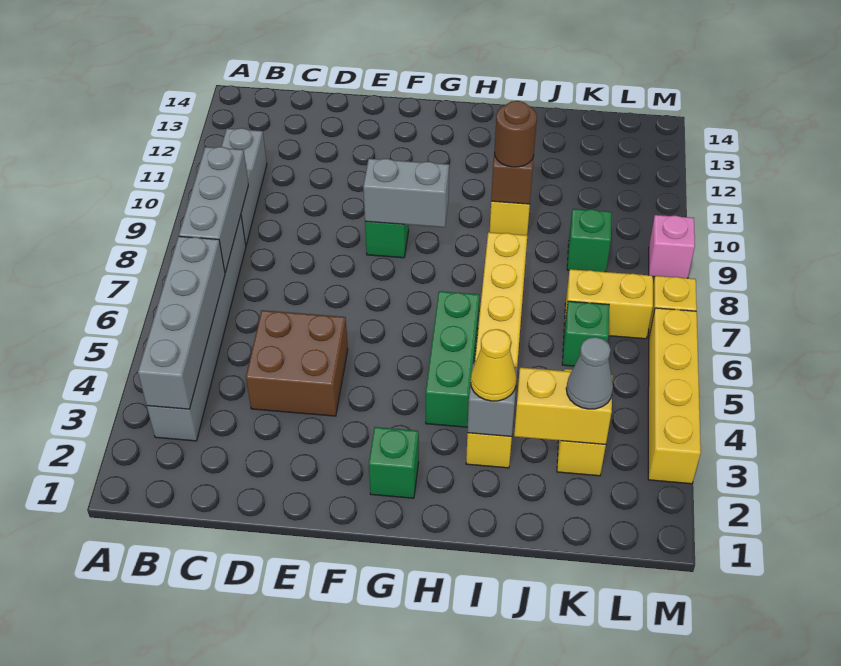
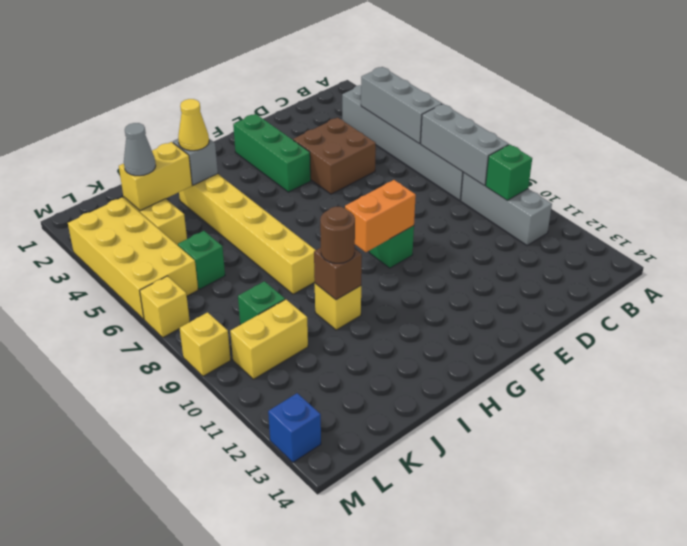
grey 1x4 brick [138,236,225,409] -> grey 1x3 brick [361,67,442,144]
grey 1x2 brick [363,159,449,227] -> orange 1x2 brick [345,180,416,252]
green 1x1 brick [369,427,419,498] -> green 1x1 brick moved to [486,144,532,200]
green 1x3 brick [426,291,479,427] -> green 1x3 brick moved to [233,114,311,192]
yellow 1x2 brick [564,269,653,339] -> yellow 1x2 brick moved to [230,299,308,379]
yellow 1x4 brick [648,308,701,484] -> yellow 2x4 brick [68,198,198,319]
pink 1x1 brick [649,215,695,278] -> yellow 1x1 brick [180,312,231,376]
none -> blue 1x1 brick [268,393,321,462]

